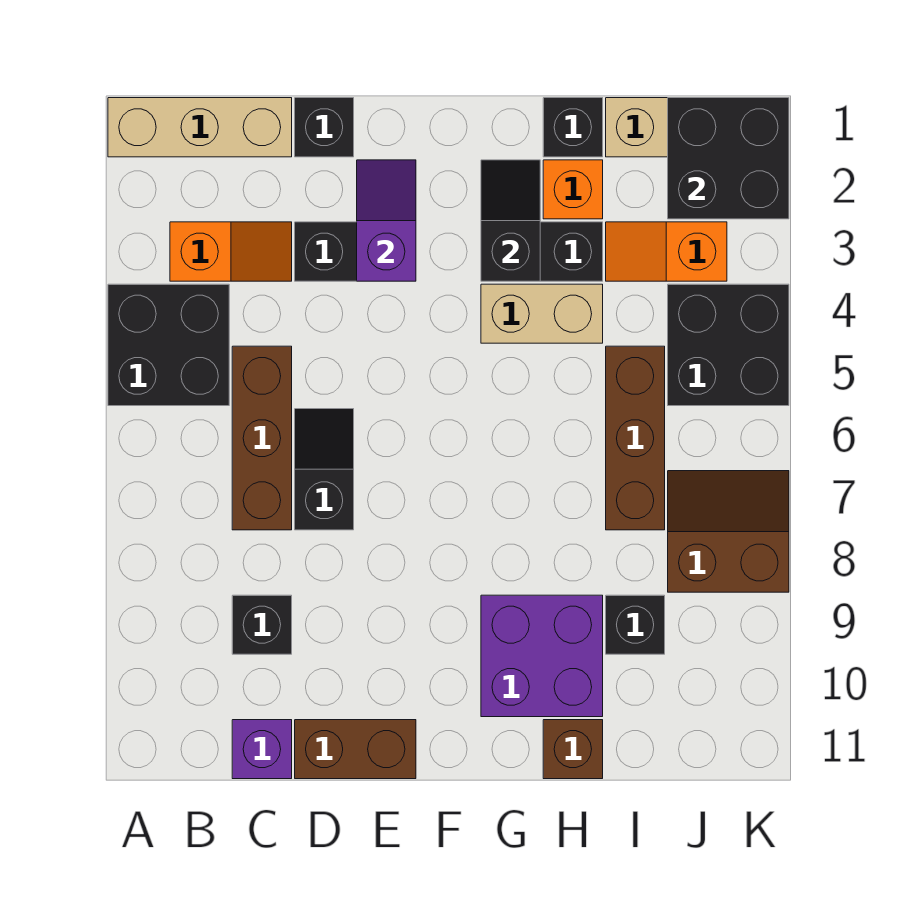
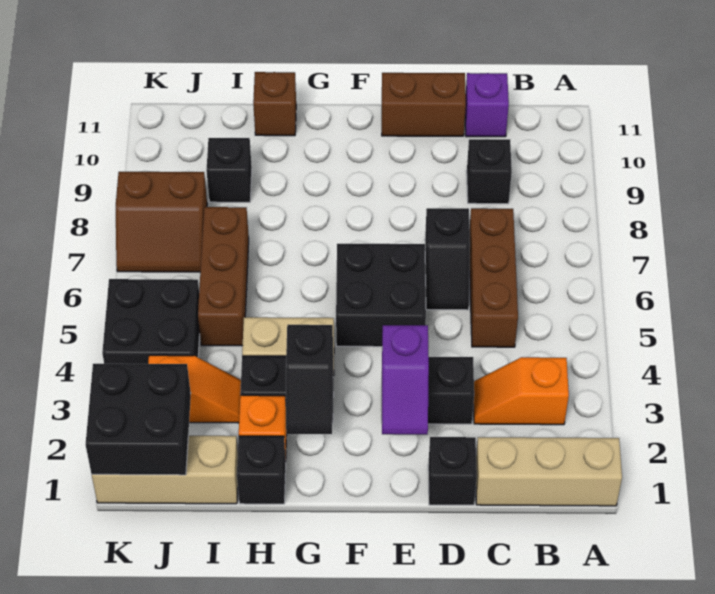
black 2x2 brick [108,284,229,406] -> black 2x2 brick moved to [336,244,426,347]
purple 2x2 brick [481,595,603,717] -> none

